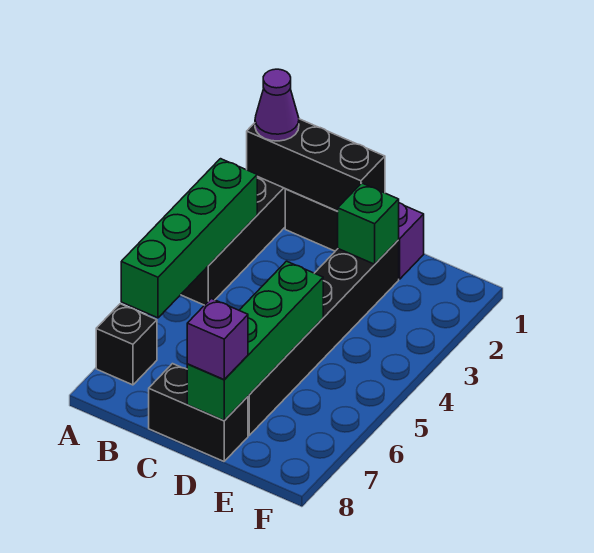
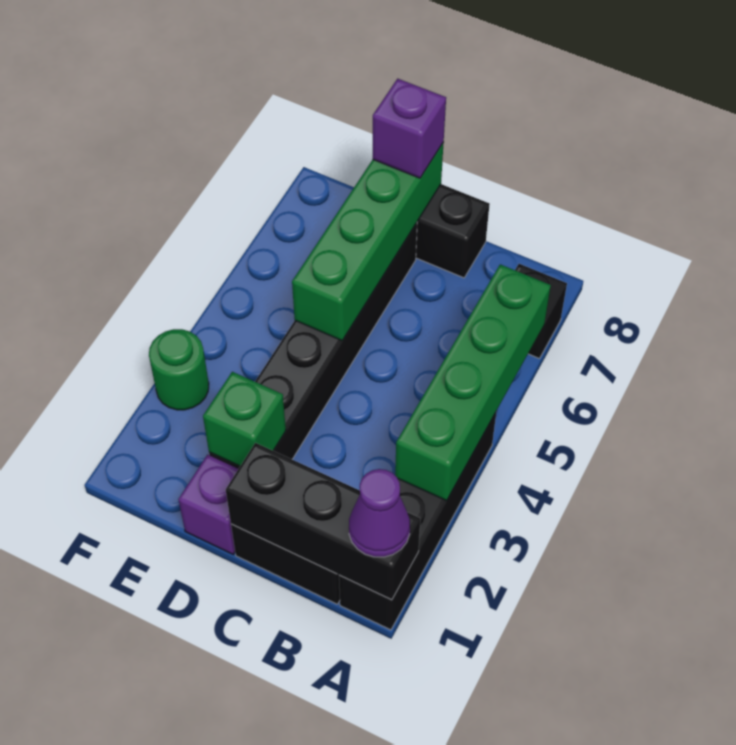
none -> green 1x1 round brick [149,329,209,410]

